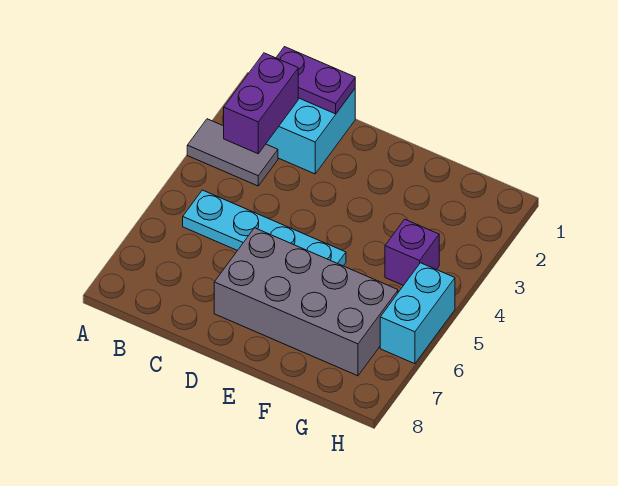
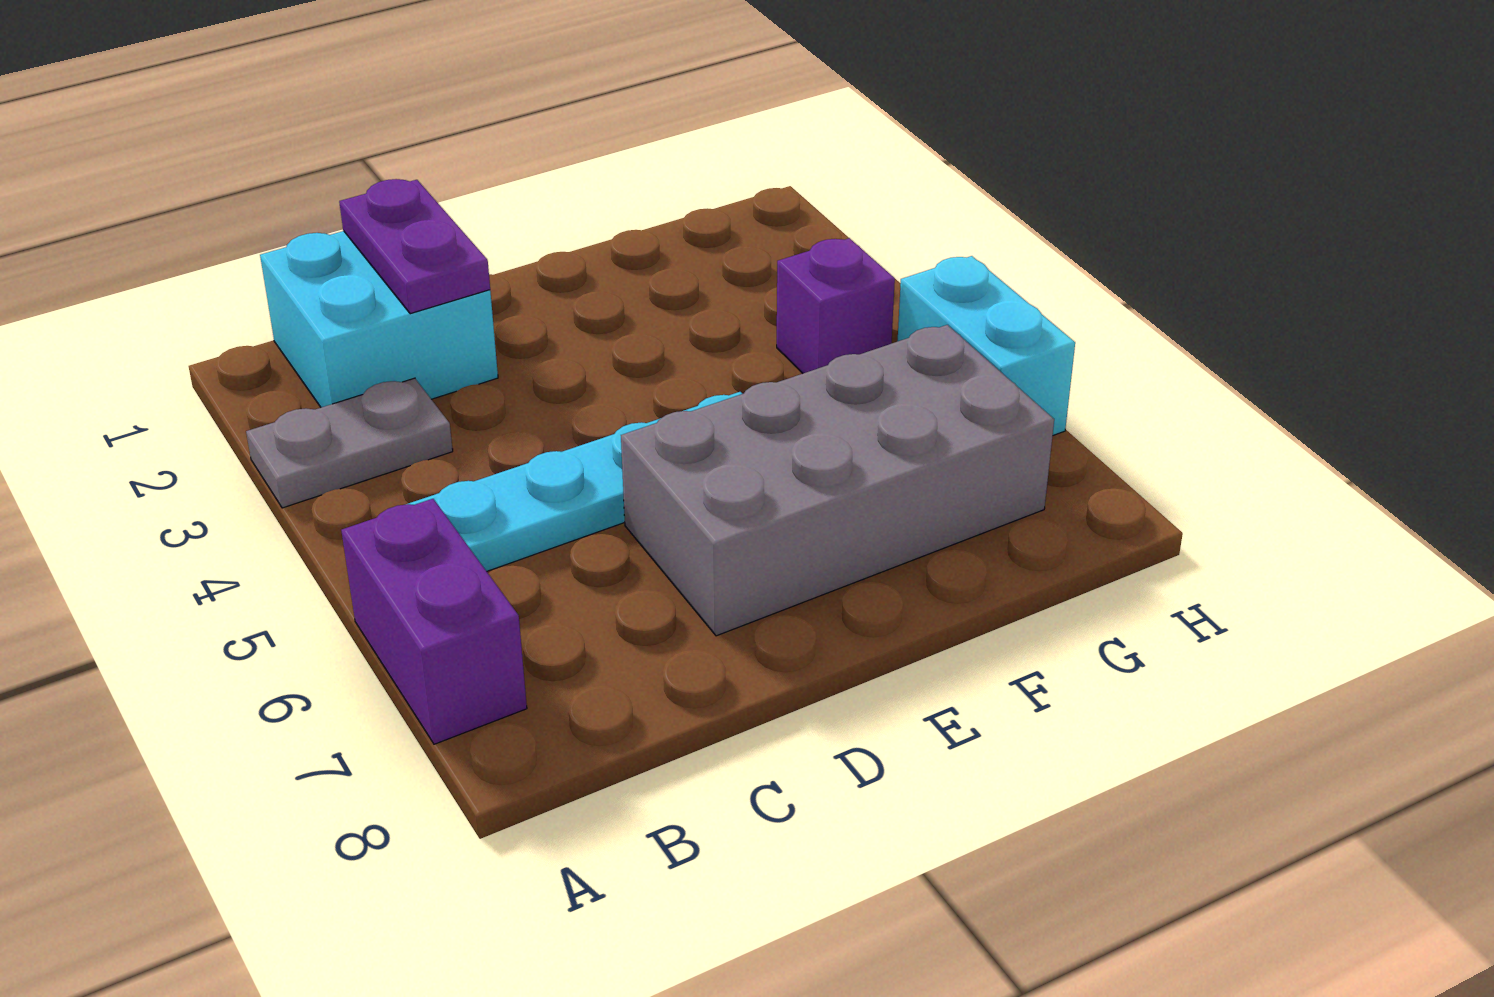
grey 1x2 tile [187,119,278,186] -> grey 1x2 plate [246,378,453,508]
purple 1x2 plate [276,47,355,114] -> purple 1x2 plate turned to [339,179,490,314]
purple 1x2 brick [224,53,298,154] -> purple 1x2 brick moved to [341,499,527,744]

